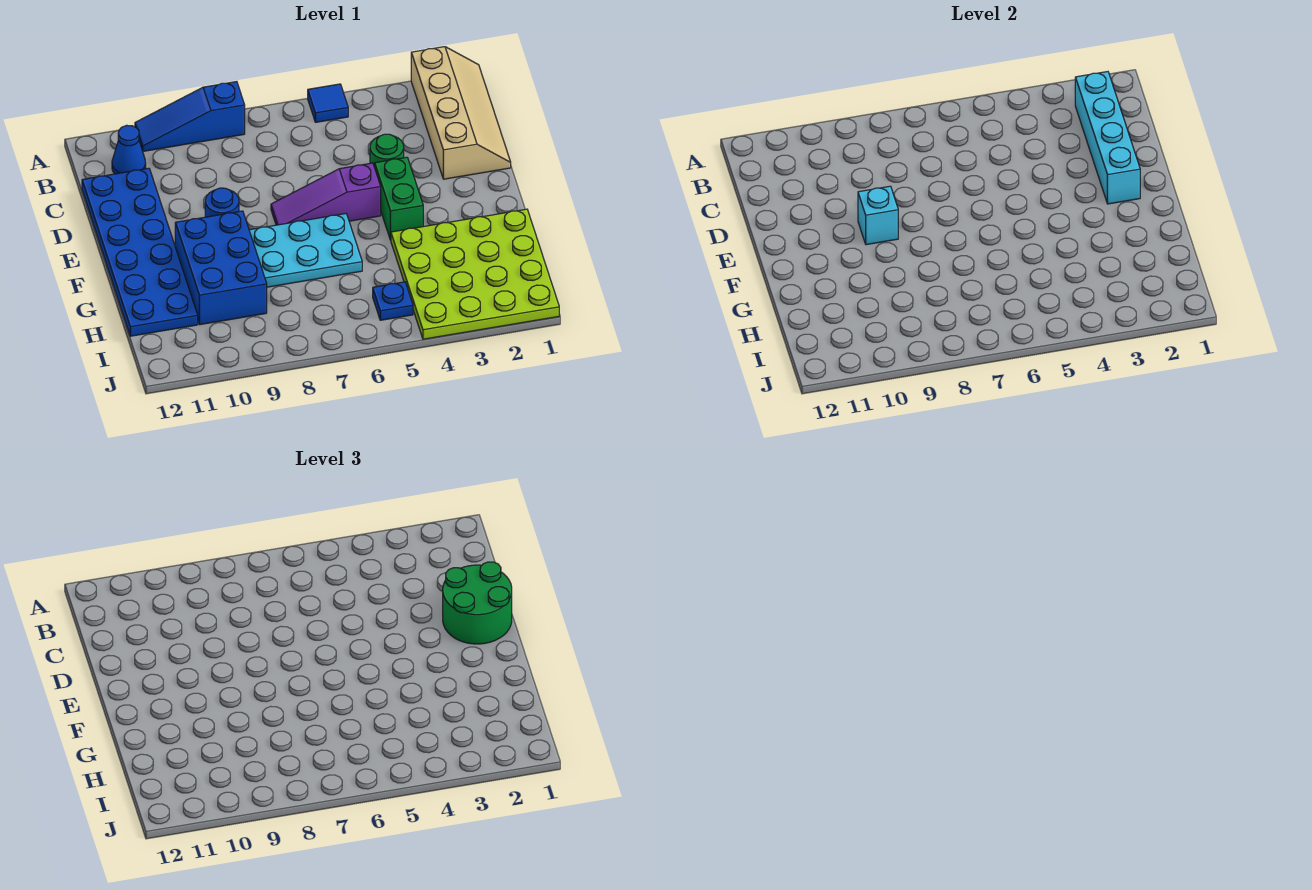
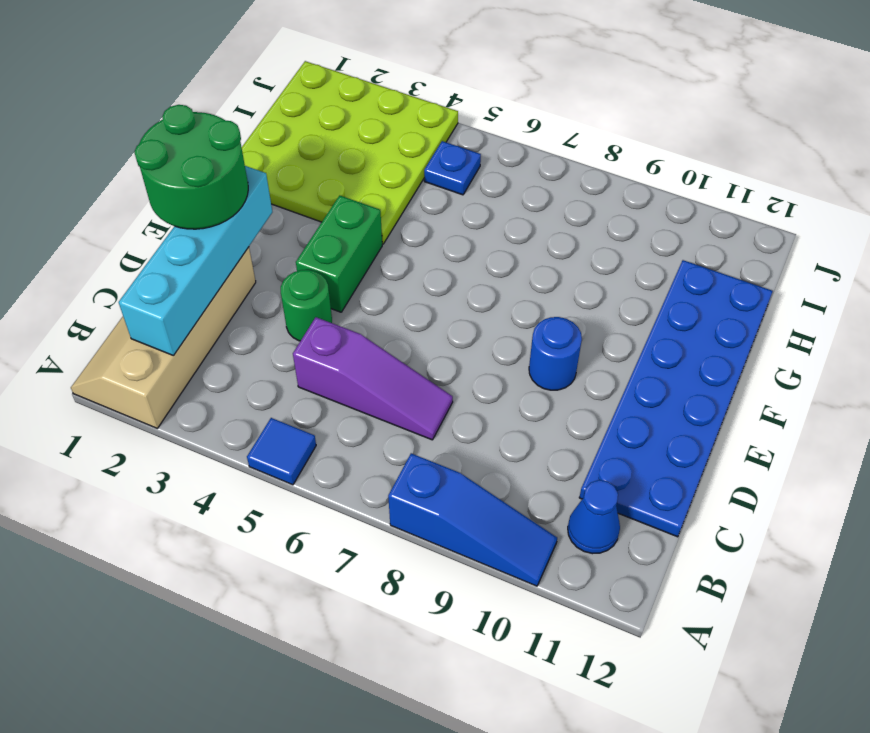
purple 1x3 slope [271,163,381,225] -> purple 1x3 slope moved to [293,317,453,440]
cyan 1x1 brick [858,186,898,245] -> none
cyan 2x3 plate [249,214,362,287] -> none
blue 2x3 brick [175,211,267,325] -> none

